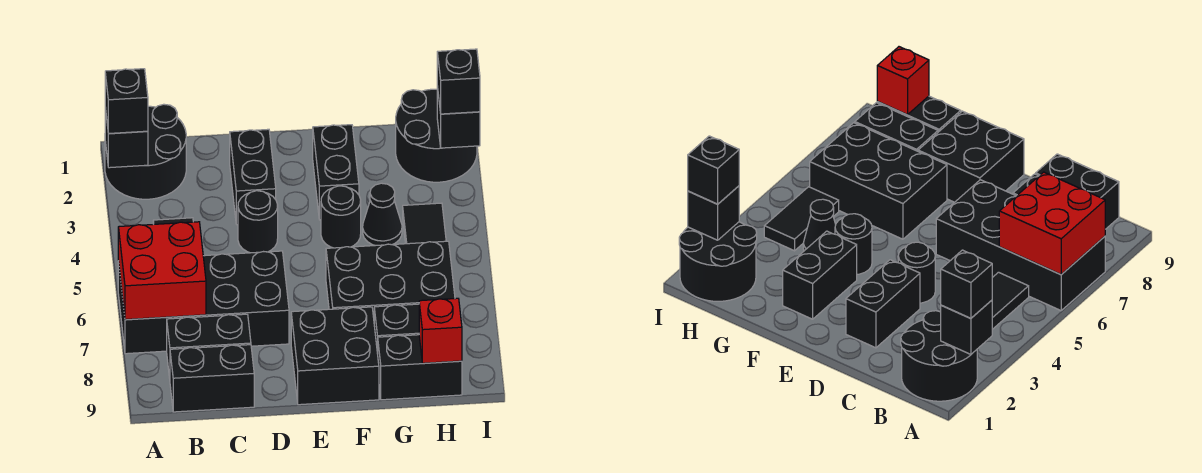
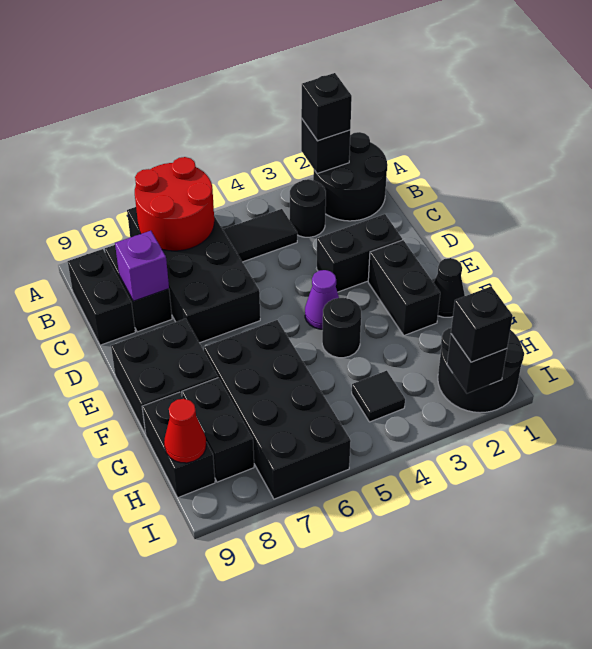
red 2x2 brick [118,222,206,320] -> red 2x2 round brick [135,157,214,251]
none -> purple 1x1 brick [115,231,169,301]
black 1x1 round brick [238,191,278,253] -> black 1x1 round brick moved to [290,179,326,237]
none -> purple 1x1 cone [305,270,339,329]
black 1x2 brick [313,125,359,220] -> black 1x2 brick turned to [368,240,440,335]
black 2x3 brick [326,241,455,317] -> black 2x4 brick [204,320,351,499]
black 1x1 cone [363,183,402,246] -> black 1x1 cone moved to [434,258,465,317]
black 1x2 tile [403,203,446,244] -> black 1x1 tile [352,371,405,422]
red 1x1 brick [419,298,462,363] -> red 1x1 cone [164,399,206,463]

